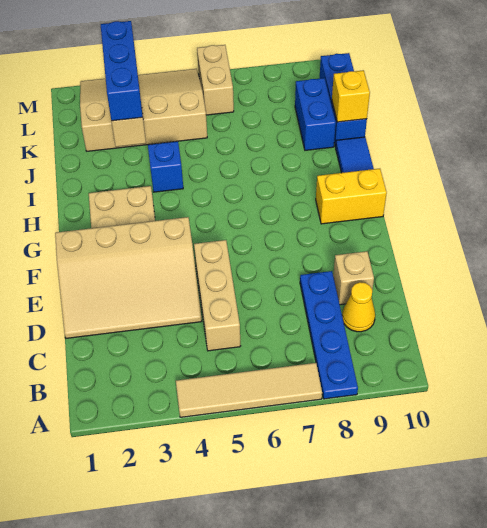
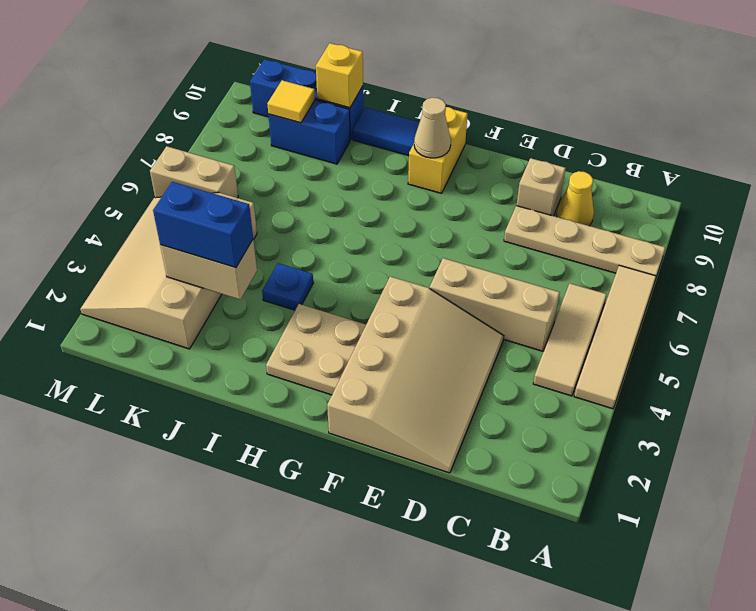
blue 1x4 plate [300,271,358,399] -> tan 1x4 plate [504,206,665,279]
none -> tan 1x3 tile [533,283,607,396]
none -> tan 1x1 cone [414,98,451,158]
blue 1x1 brick [148,141,183,192] -> blue 1x1 plate [262,263,313,310]
blue 1x3 brick [101,21,143,121] -> blue 1x2 brick [153,182,253,268]
none -> yellow 1x1 tile [267,80,315,123]

